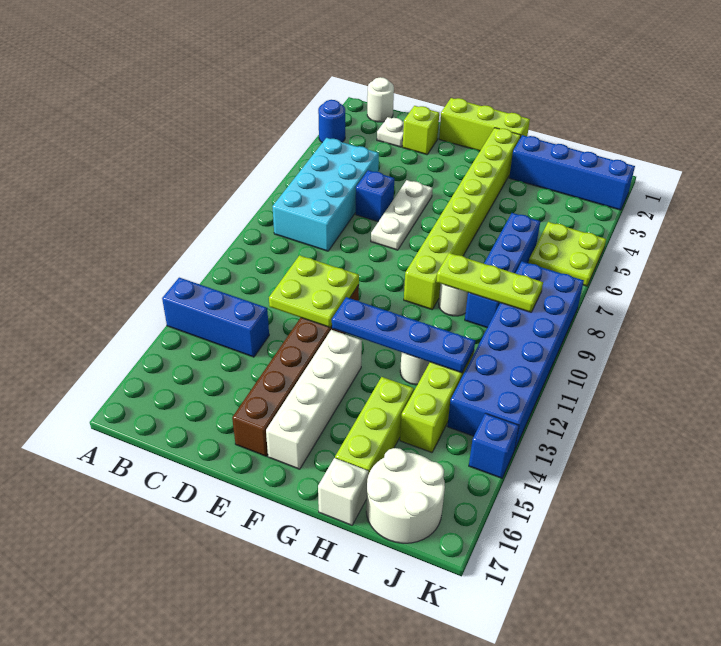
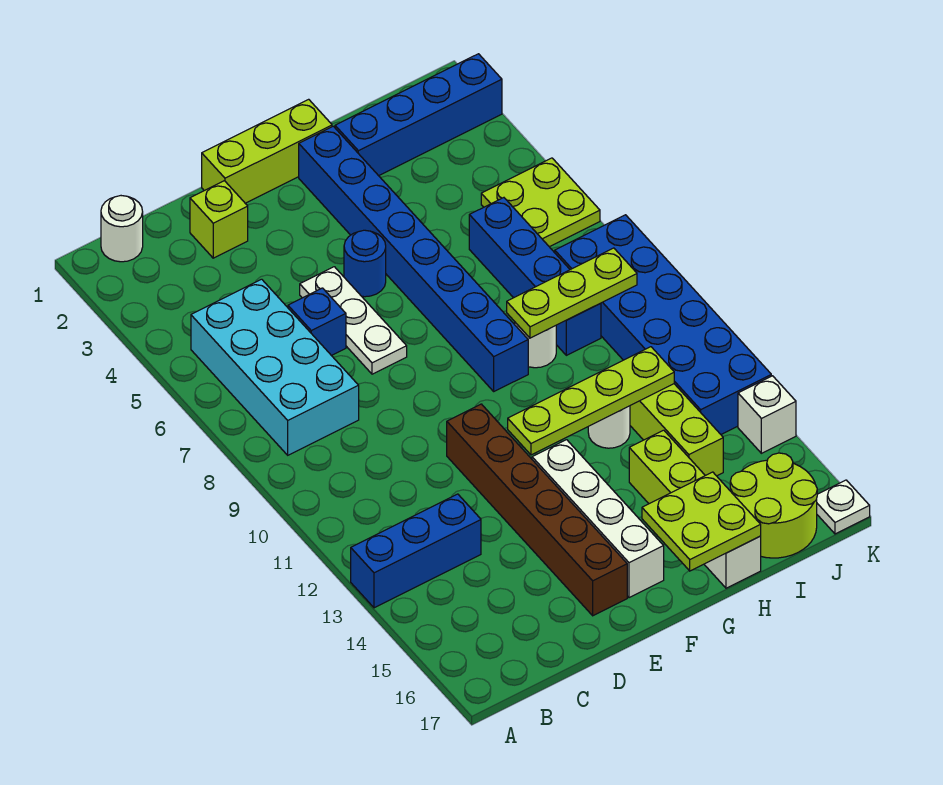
blue 1x1 round brick [318,100,345,143] -> blue 1x1 round brick moved to [344,230,386,297]
white 1x1 plate [377,117,404,147] -> white 1x1 plate moved to [817,480,870,534]
lime 2x2 plate [269,255,359,327] -> lime 2x2 plate moved to [642,472,761,571]
blue 1x4 plate [332,297,475,373] -> lime 1x4 plate [508,347,674,455]
lime 1x8 brick [404,128,521,309] -> blue 1x8 brick [299,126,528,391]
white 2x2 round brick [366,448,445,543] -> lime 2x2 round brick [730,453,817,558]
blue 1x1 brick [469,413,519,478] -> white 1x1 brick [738,376,796,453]

